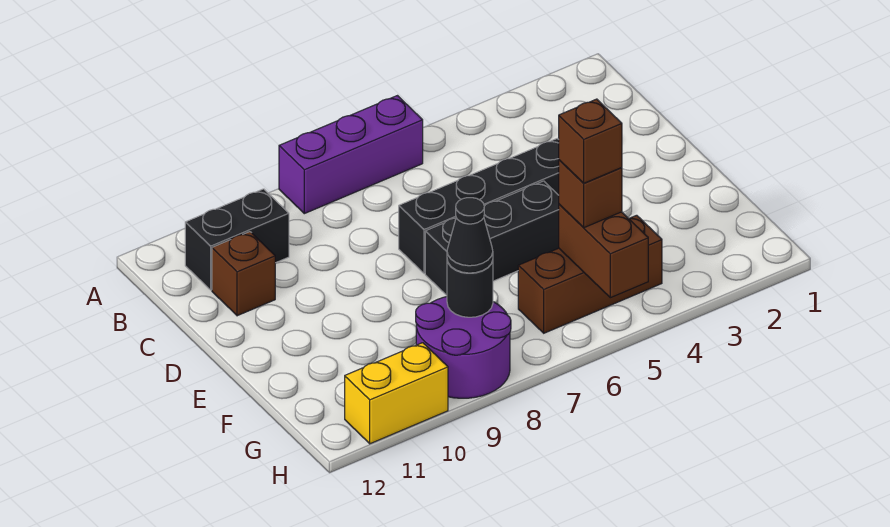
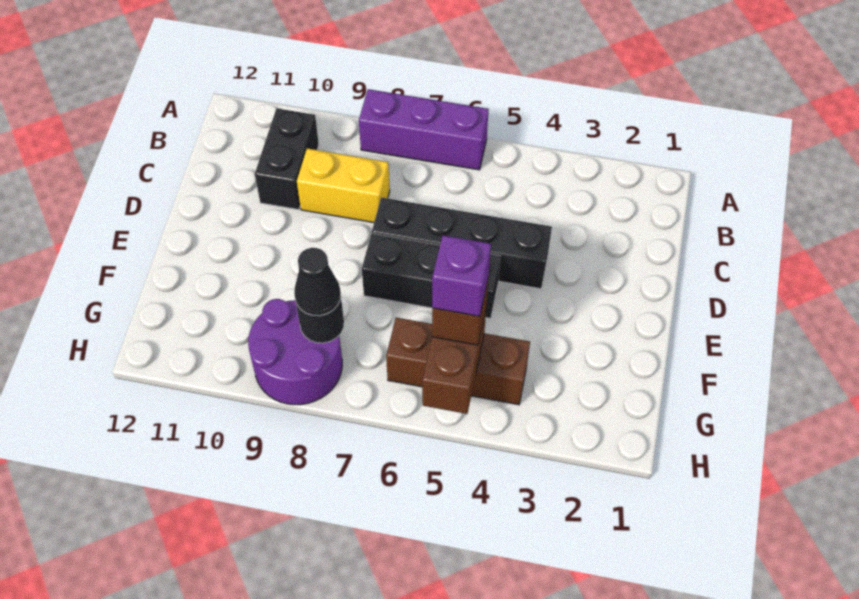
black 1x2 brick [185,189,289,290] -> black 1x2 brick turned to [255,108,319,210]
brown 1x1 brick [212,232,275,316] -> none
brown 1x1 brick [559,99,622,183] -> purple 1x1 brick [432,235,491,316]
yellow 1x2 brick [345,343,448,444] -> yellow 1x2 brick moved to [297,149,390,223]

